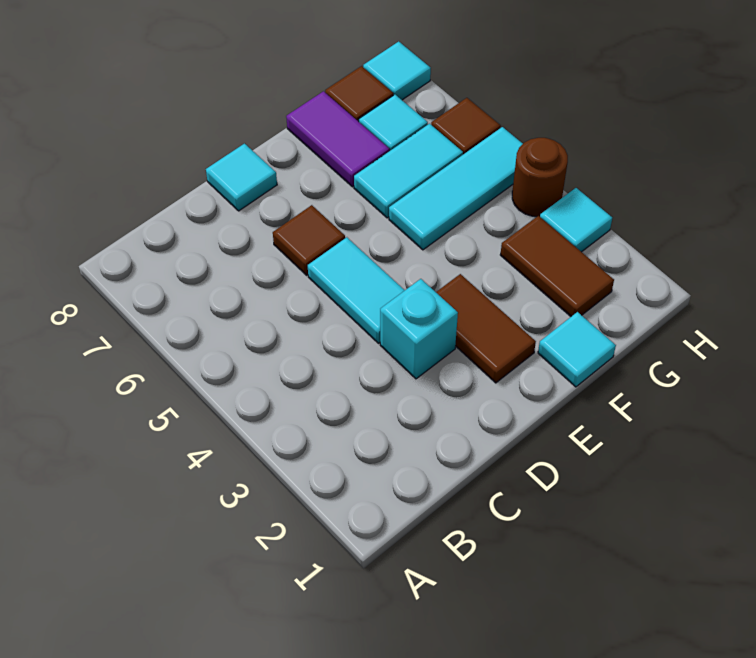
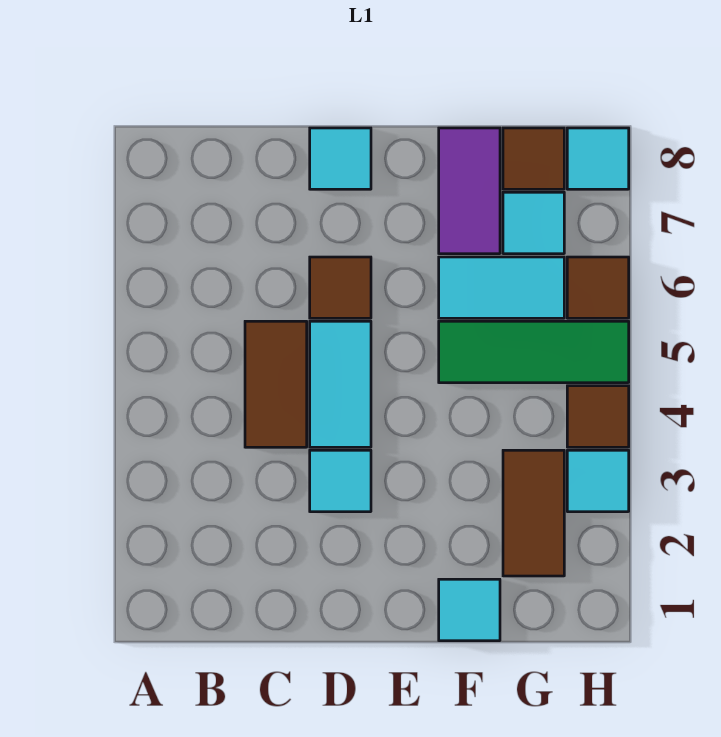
cyan 1x1 brick [380,279,458,379] -> cyan 1x1 tile [310,450,371,512]
brown 1x2 tile [436,274,536,383] -> brown 1x2 tile moved to [245,321,307,447]
cyan 1x3 tile [389,127,523,250] -> green 1x3 tile [439,321,629,383]
brown 1x1 round brick [512,138,568,217] -> brown 1x1 tile [567,386,629,447]

